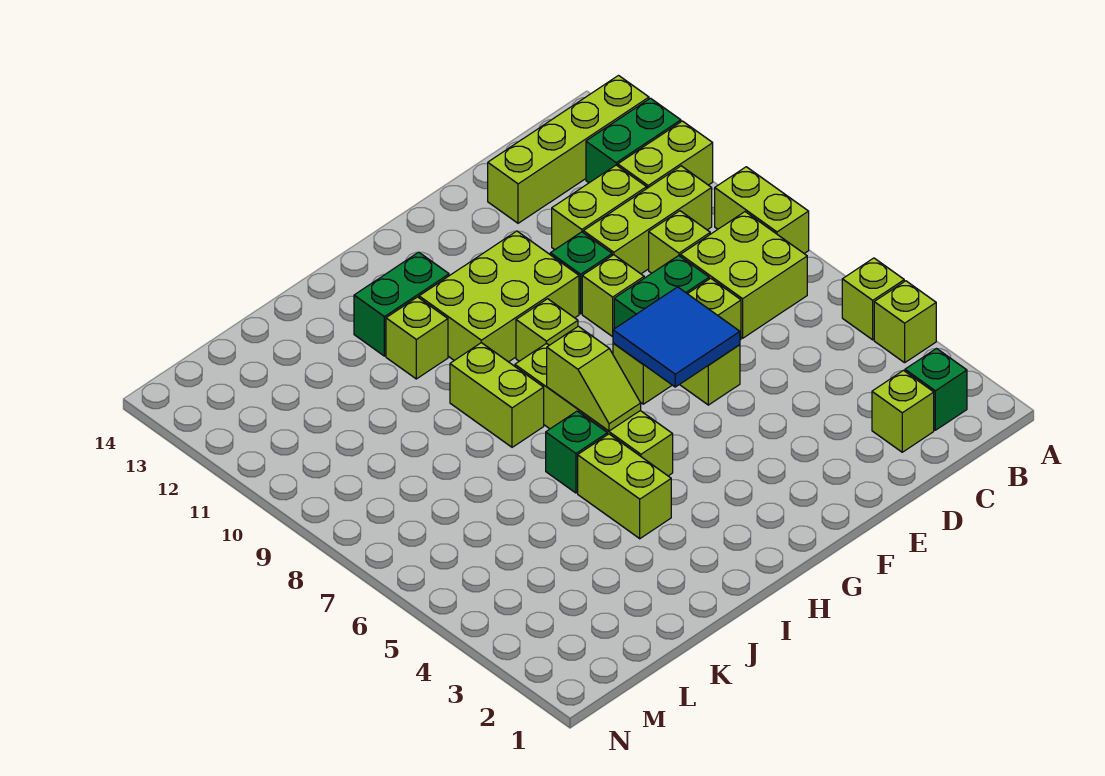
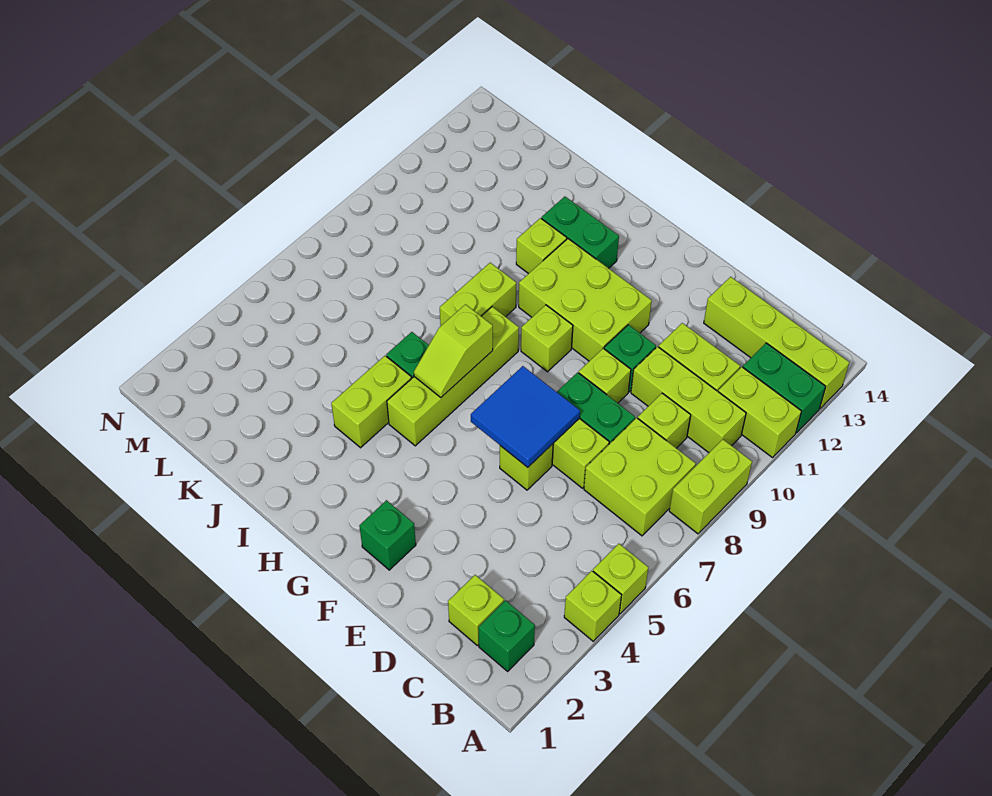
none -> green 1x1 brick [359,500,416,570]

